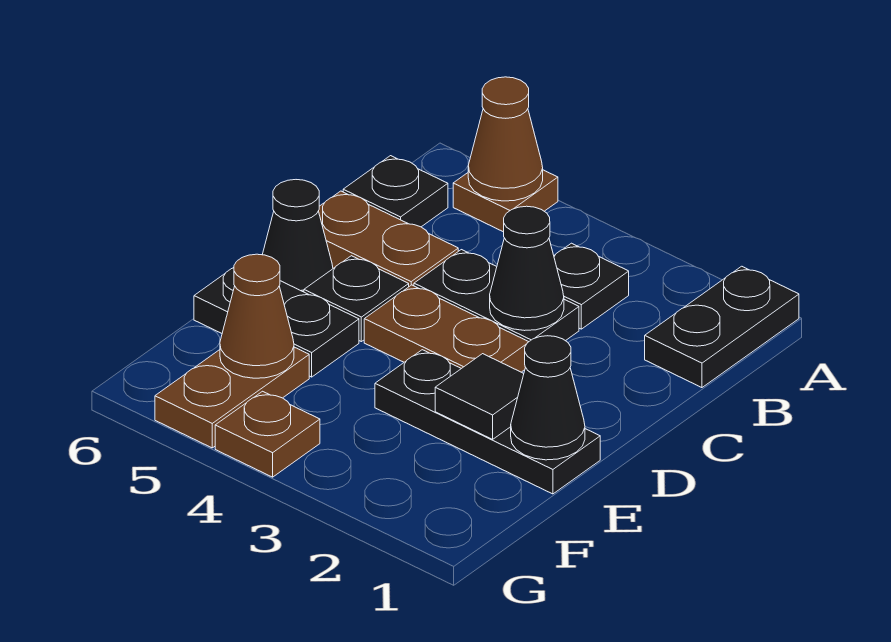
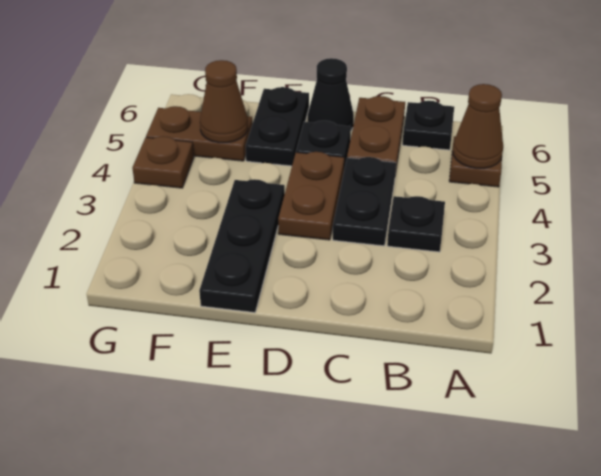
black 1x2 plate [645,266,799,388] -> none
black 1x1 cone [490,206,564,331] -> none
black 1x1 cone [511,336,585,460] -> none
black 1x1 tile [435,354,524,439] -> none

